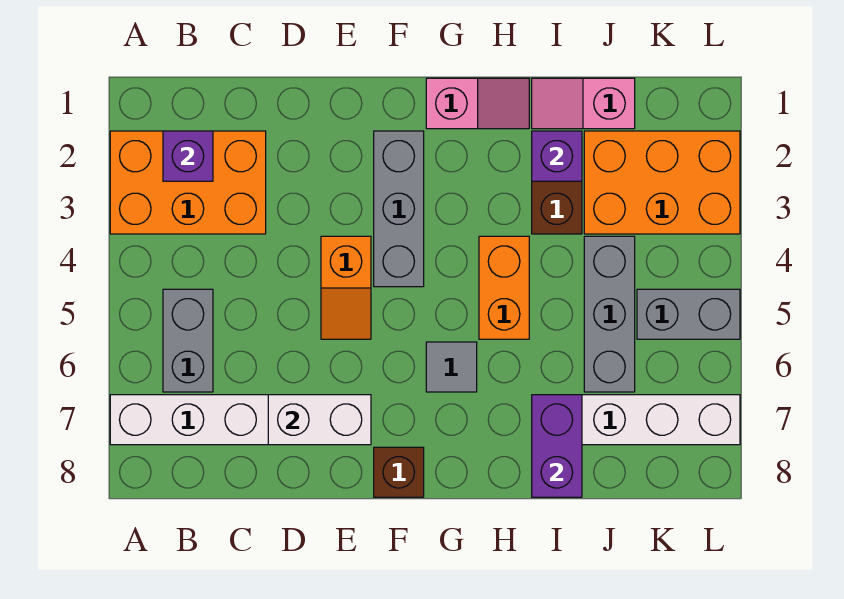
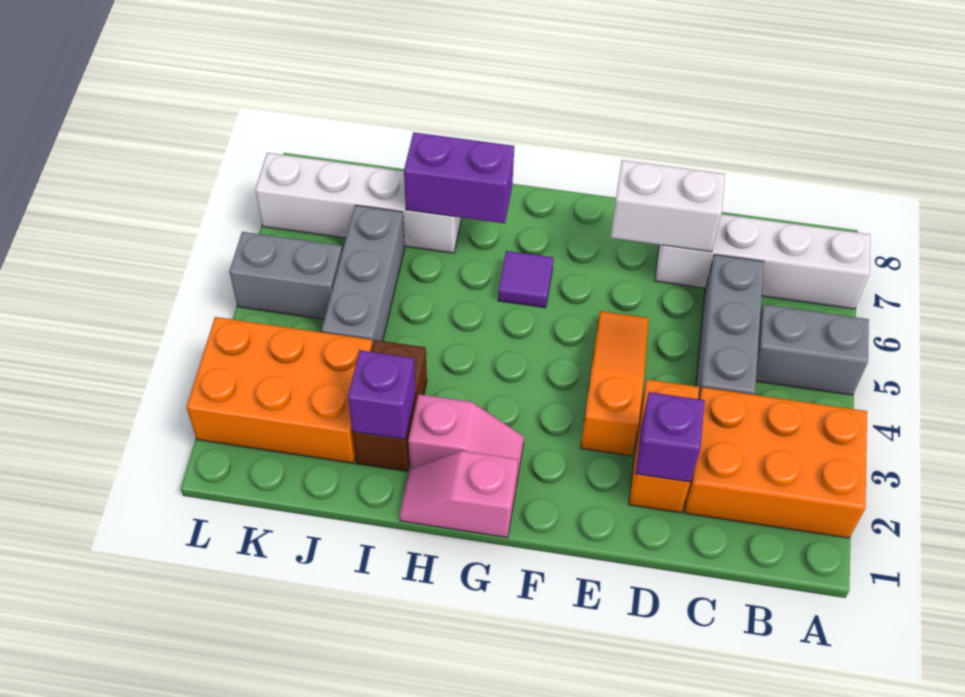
purple 1x1 brick [163,131,213,181] -> purple 1x1 brick moved to [636,392,705,482]
grey 1x2 brick [163,289,213,392] -> grey 1x2 brick turned to [756,305,869,395]
orange 1x2 slope [321,236,371,339] -> orange 1x3 slope [580,311,649,456]
grey 1x3 brick [374,131,424,287] -> grey 1x3 brick moved to [696,255,764,399]
brown 1x1 brick [374,447,424,497] -> none
grey 1x1 tile [426,342,477,392] -> purple 1x1 tile [498,251,553,308]
orange 1x2 brick [479,236,529,339] -> orange 1x2 brick moved to [629,379,699,513]
pink 1x2 slope [532,78,635,129] -> pink 1x2 slope moved to [408,394,524,485]
purple 1x2 brick [532,395,582,497] -> purple 1x2 brick turned to [404,132,514,223]

